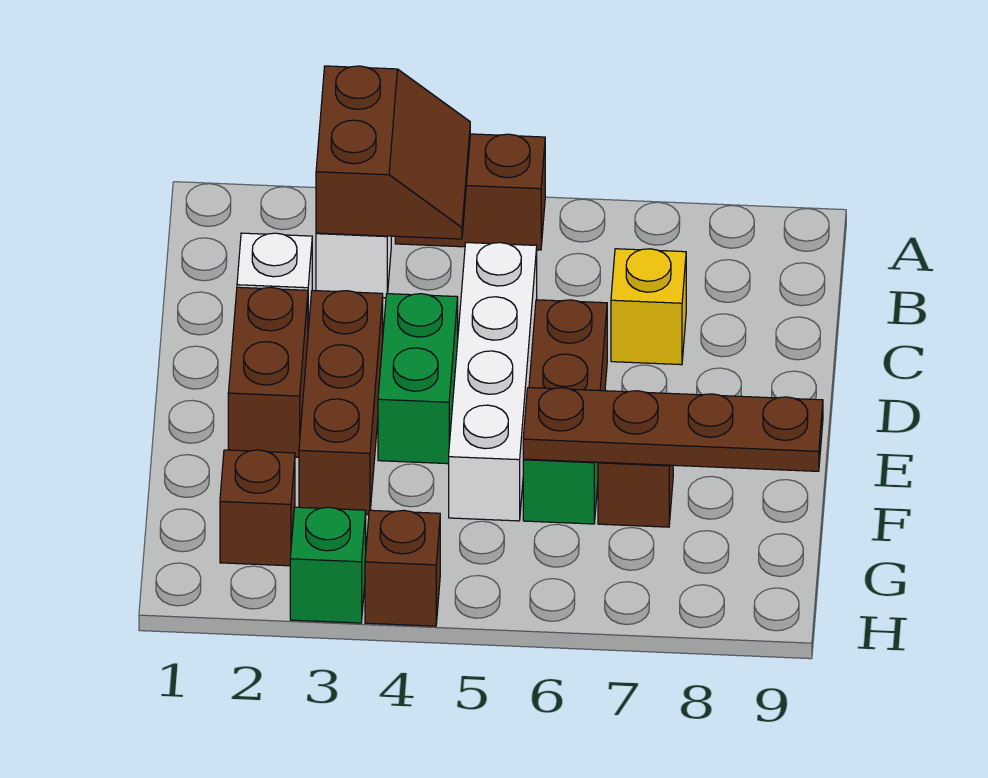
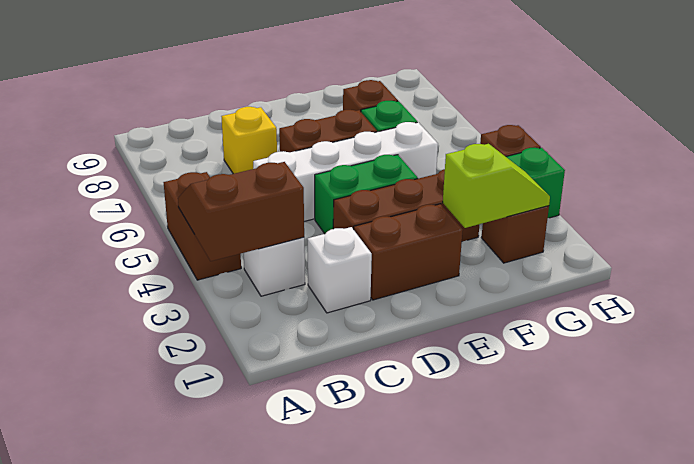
none -> lime 1x2 slope [443,144,550,228]
brown 1x4 plate [523,388,823,471] -> none

